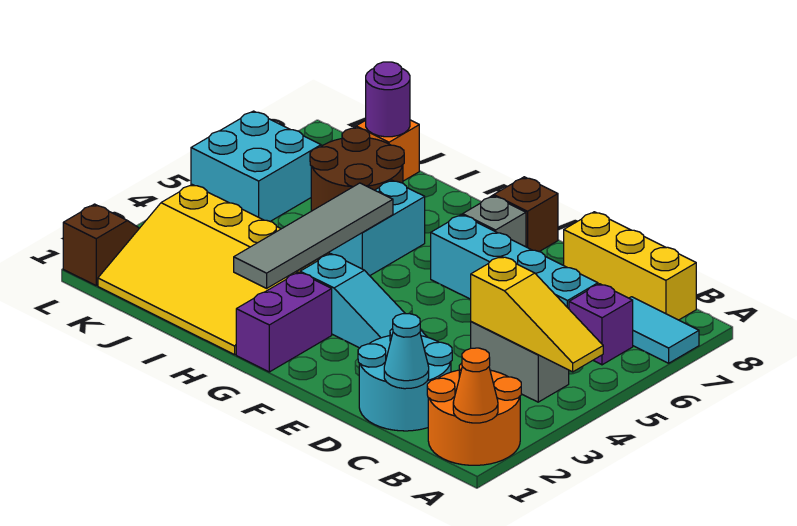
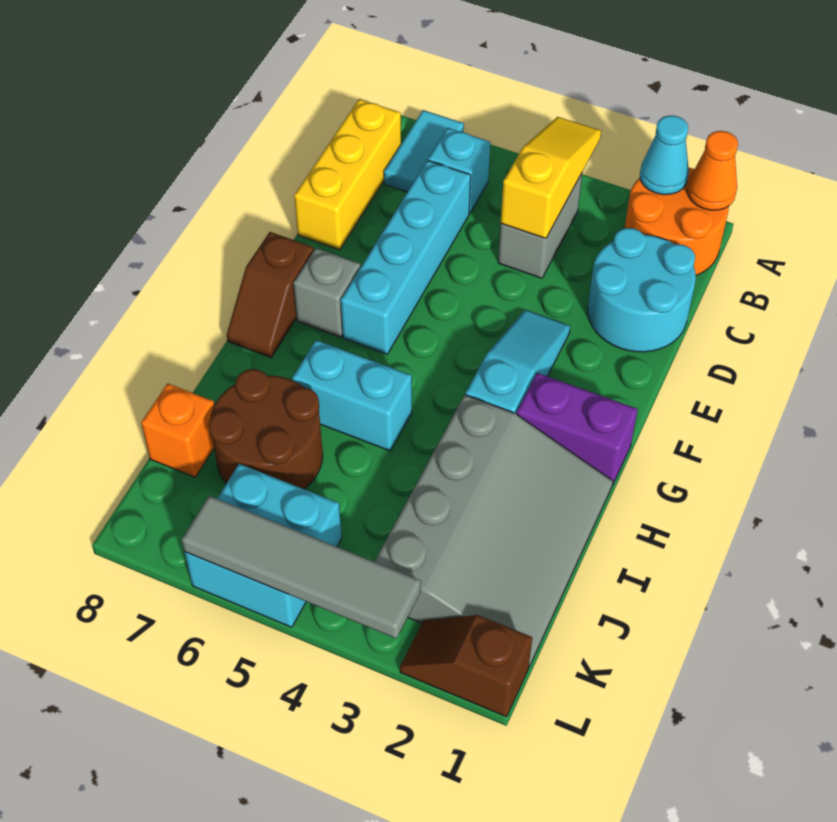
purple 1x1 brick [569,284,633,365] -> cyan 1x1 brick [428,128,490,213]
cyan 1x1 cone [384,314,429,389] -> cyan 1x1 cone moved to [640,115,689,195]
yellow 3x4 slope [98,185,329,355] -> grey 3x4 slope [374,395,613,667]
grey 1x4 tile [234,183,393,288] -> grey 1x4 tile moved to [182,496,421,639]
purple 1x1 round brick [366,62,410,137] -> none

